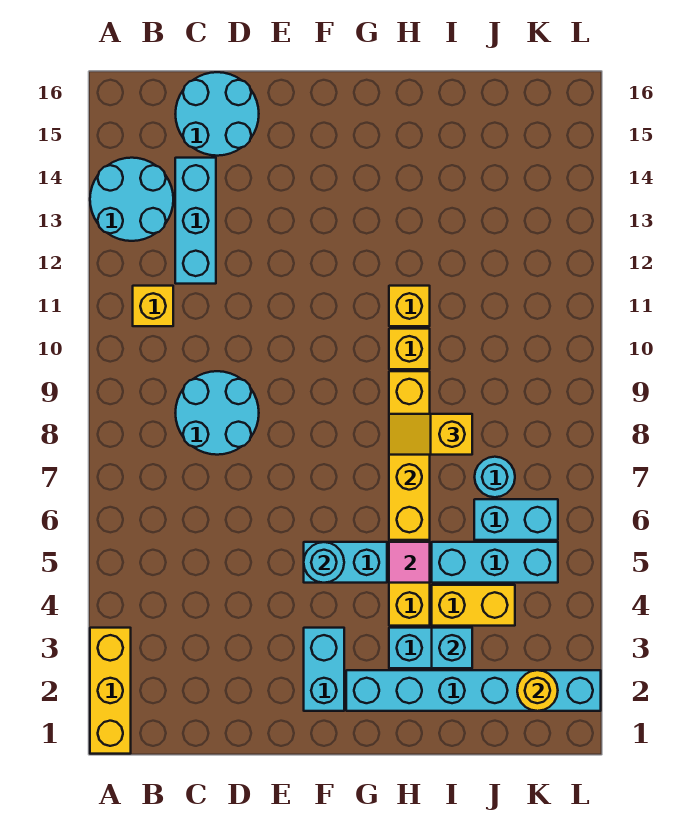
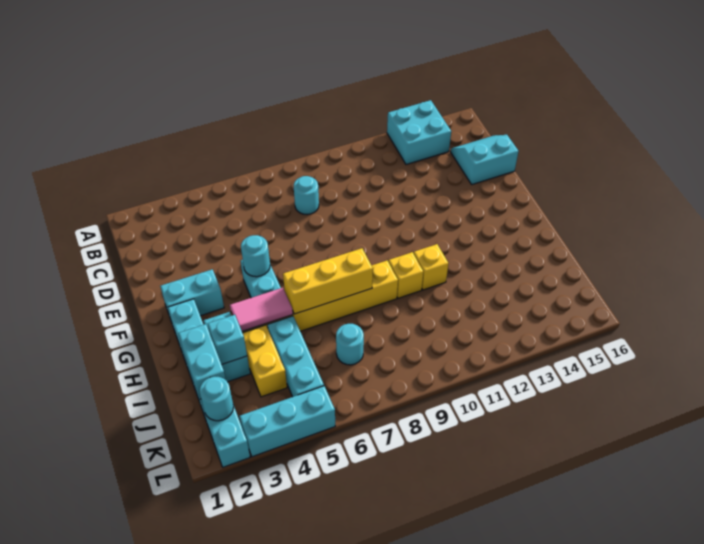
yellow 1x3 brick [90,628,131,754] -> none
cyan 2x2 round brick [90,158,173,241] -> cyan 2x2 brick [387,100,451,165]
yellow 1x1 brick [133,286,173,326] -> none
cyan 2x2 round brick [176,371,259,455] -> cyan 1x1 round brick [294,176,319,215]
cyan 1x3 brick [175,158,216,284] -> cyan 1x3 brick moved to [239,386,335,457]
cyan 2x2 round brick [176,72,259,156] -> cyan 2x2 slope [451,135,519,184]
pink 1x1 tile [389,542,430,583] -> pink 1x2 tile [230,288,293,331]
yellow 1x2 slope [389,414,472,455] -> none
cyan 1x2 brick [474,499,558,540] -> cyan 1x2 brick moved to [178,324,226,399]
yellow 1x1 round brick [517,670,558,711] -> cyan 1x1 round brick [199,377,233,421]

